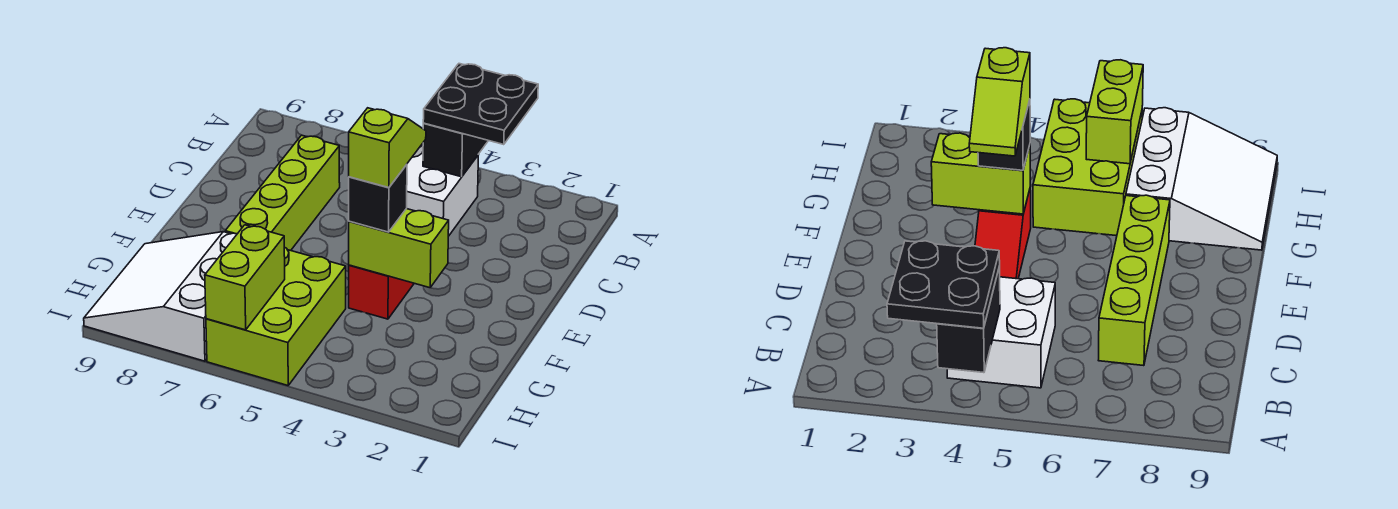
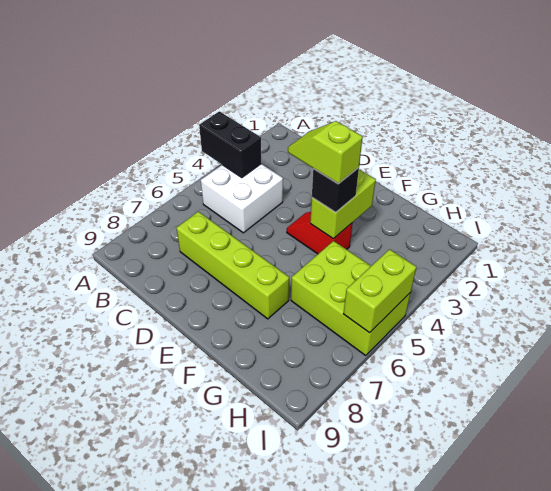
black 2x2 plate [423,64,538,145] -> none
white 3x3 slope [84,232,237,361] -> none
lime 1x2 brick [205,225,285,330] -> lime 1x2 brick turned to [343,249,416,333]

